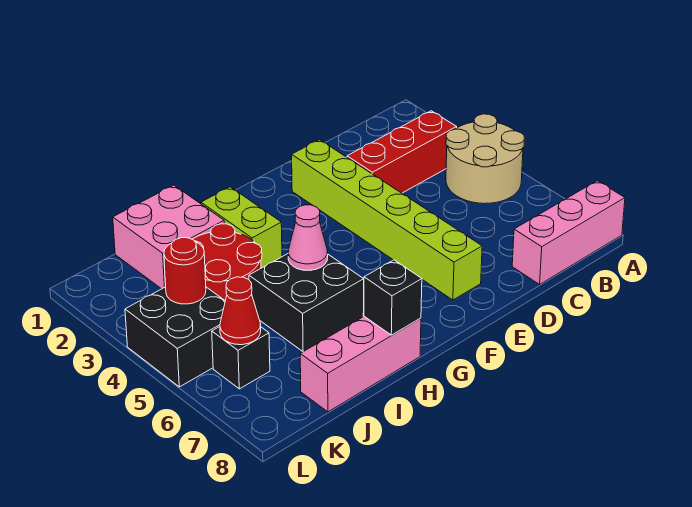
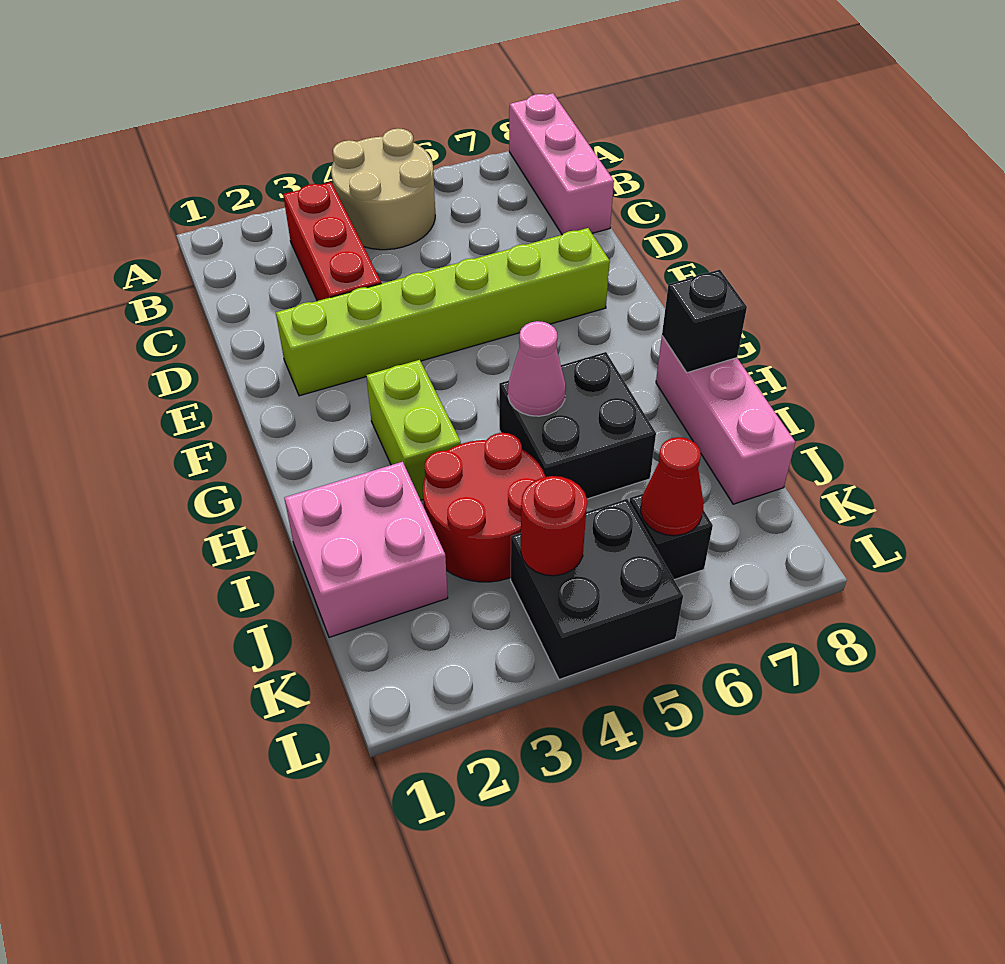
lime 1x2 brick [201,187,282,268] -> lime 1x2 brick turned to [366,360,461,500]

